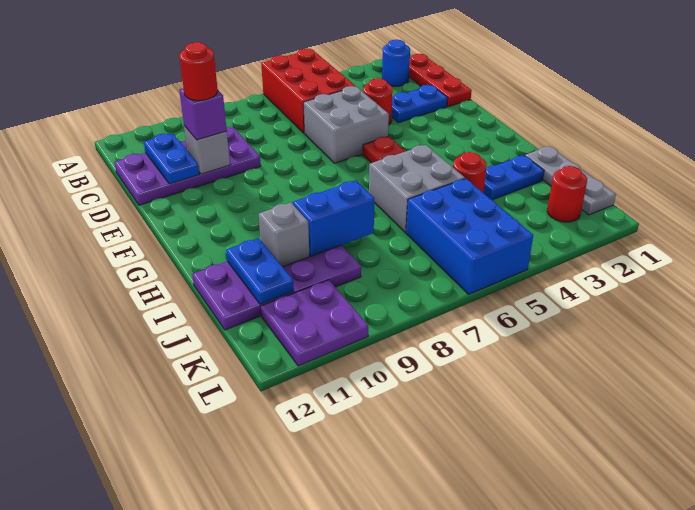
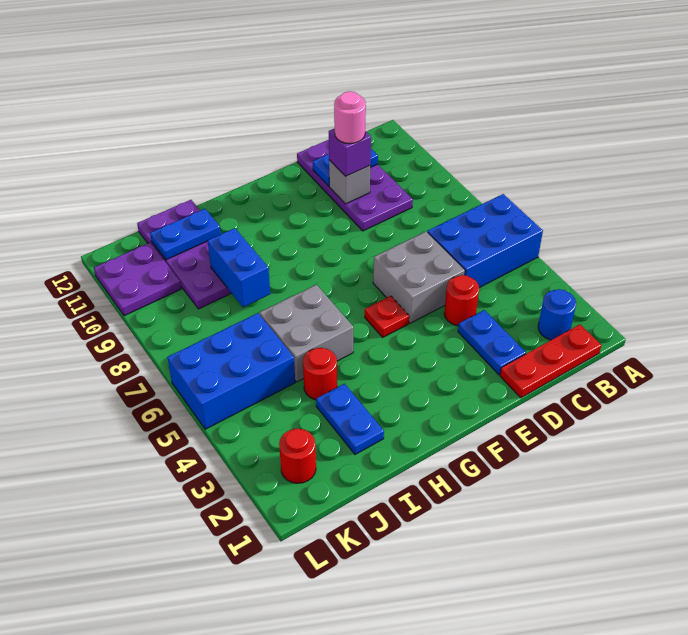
red 2x3 brick [261,48,356,133] -> blue 2x3 brick [428,194,543,288]
red 1x1 round brick [179,42,218,100] -> pink 1x1 round brick [334,91,366,144]
grey 1x3 plate [525,146,616,215] -> none
grey 1x1 brick [259,203,309,267] -> none

